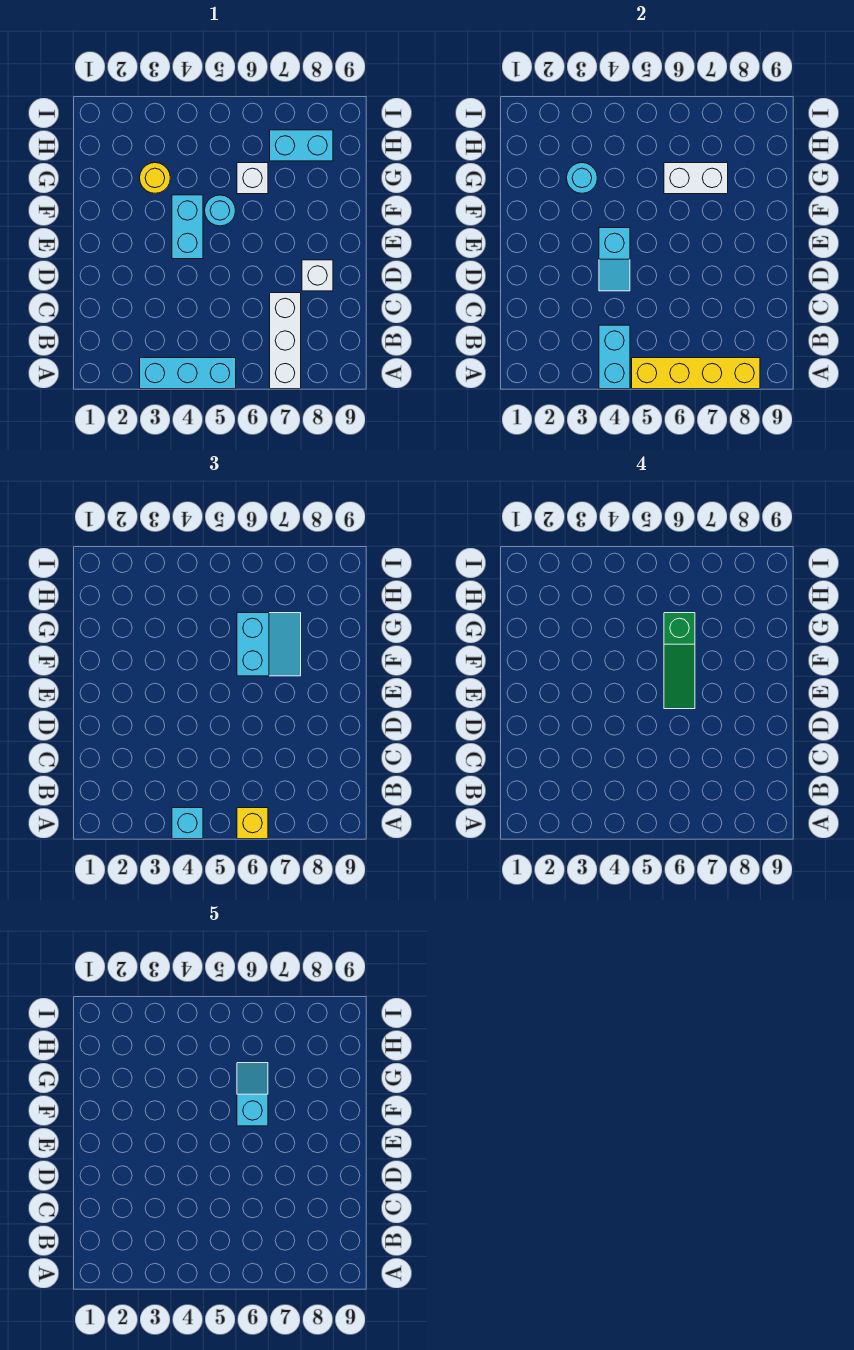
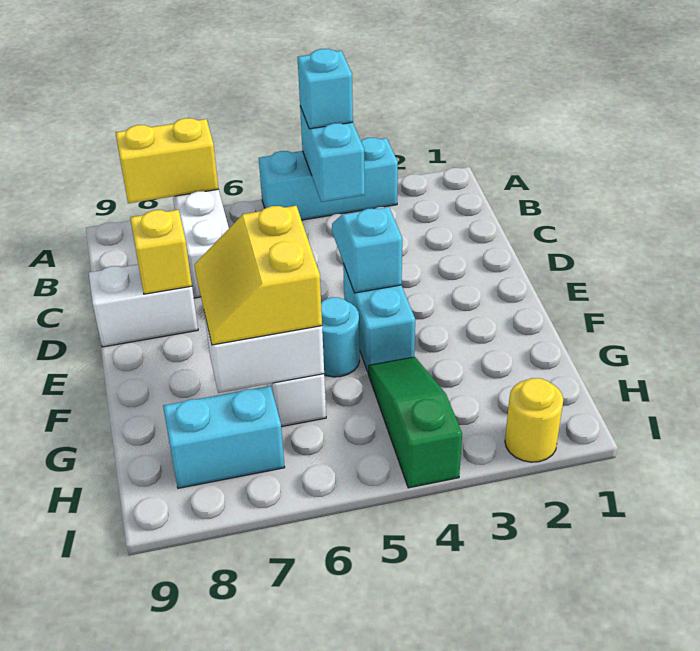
yellow 1x4 brick [632,358,760,389] -> yellow 1x2 brick [116,118,218,203]
yellow 1x1 brick [237,808,268,839] -> yellow 1x1 brick moved to [130,210,192,294]
white 1x1 brick [302,260,333,291] -> white 1x2 brick [89,264,198,347]
green 1x3 slope [664,613,695,709] -> green 1x3 slope moved to [368,357,462,488]
cyan 2x2 slope [237,613,301,676] -> yellow 2x2 slope [195,206,322,345]
cyan 1x2 slope [237,1063,268,1126] -> none
yellow 1x1 round brick [140,163,170,193] -> yellow 1x1 round brick moved to [505,378,563,462]
cyan 1x1 round brick [567,163,597,193] -> none

